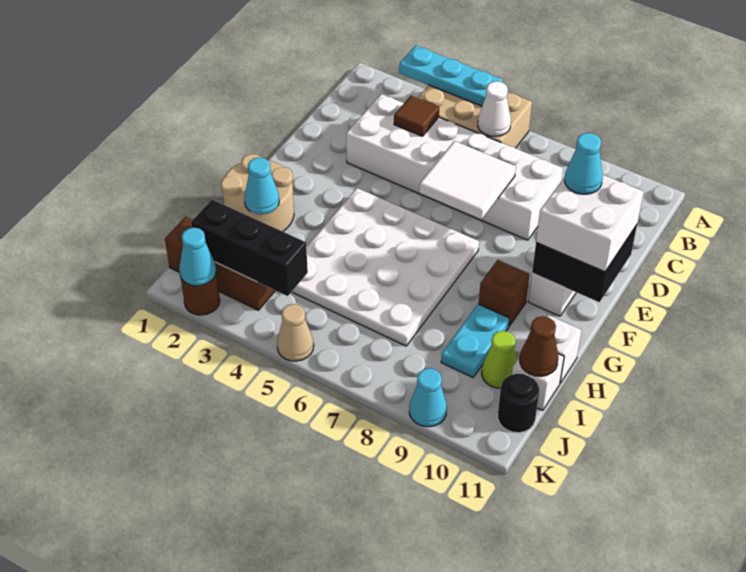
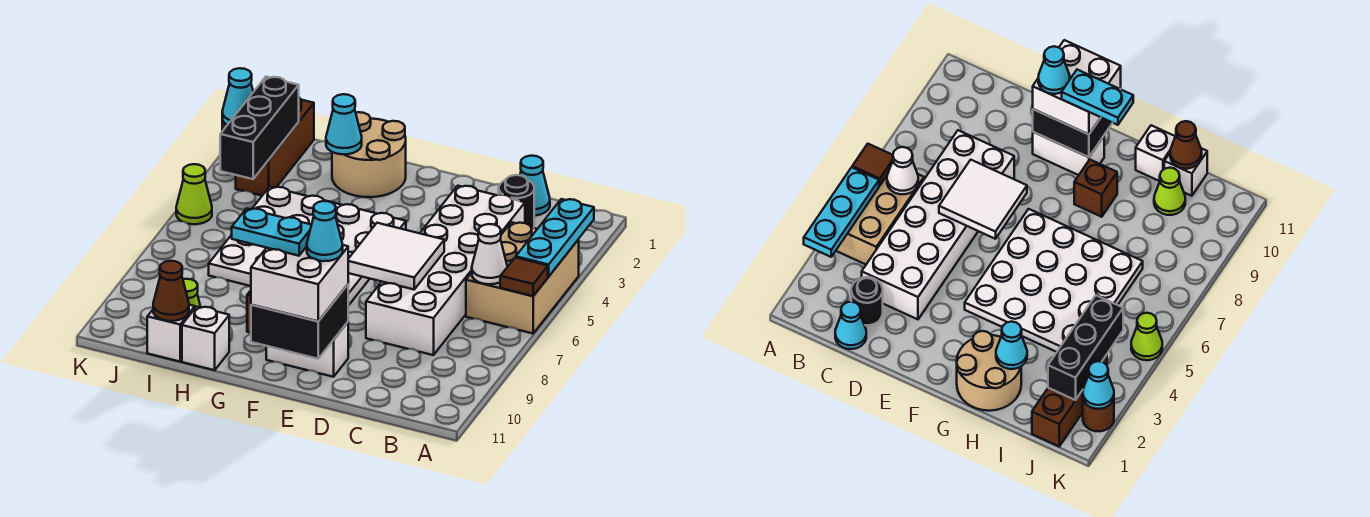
brown 1x1 tile [394,96,439,136] -> brown 1x1 tile moved to [500,257,548,296]
cyan 1x2 plate [441,304,510,377] -> cyan 1x2 plate moved to [232,208,311,256]
black 1x1 round brick [498,374,539,433] -> black 1x1 round brick moved to [499,175,534,228]
tan 1x1 cone [277,304,314,361] -> lime 1x1 cone [176,164,212,224]
cyan 1x1 cone [409,368,447,427] -> cyan 1x1 cone moved to [520,156,550,216]

